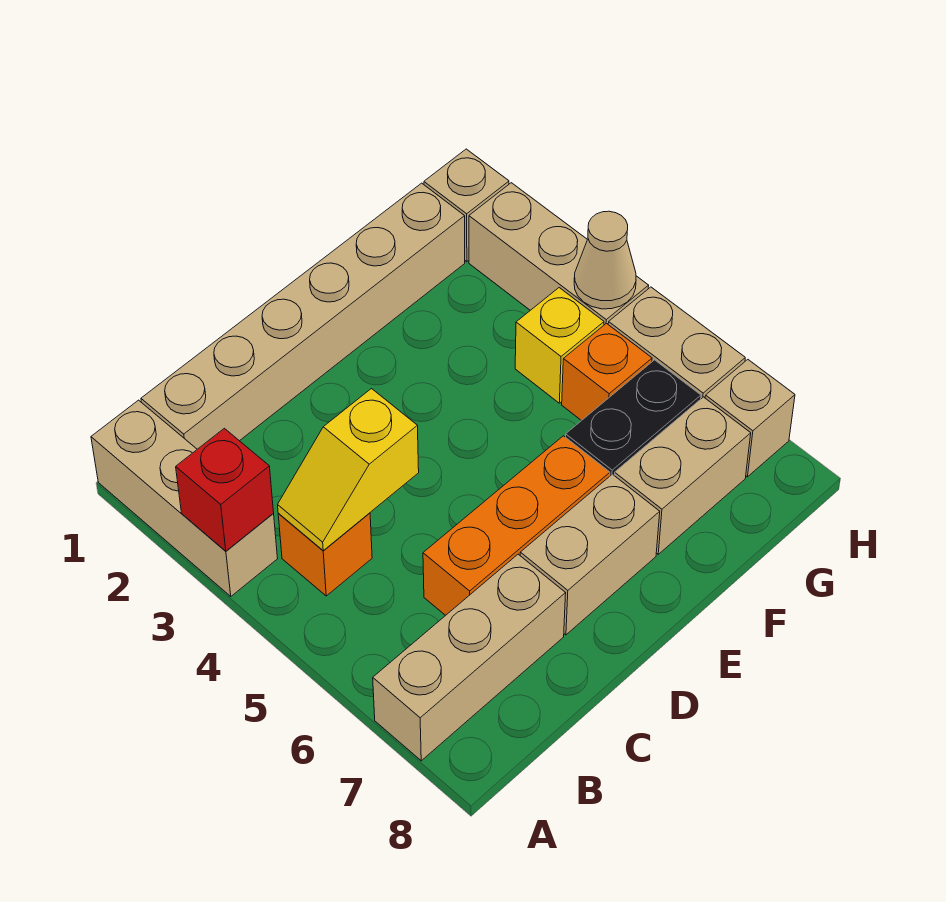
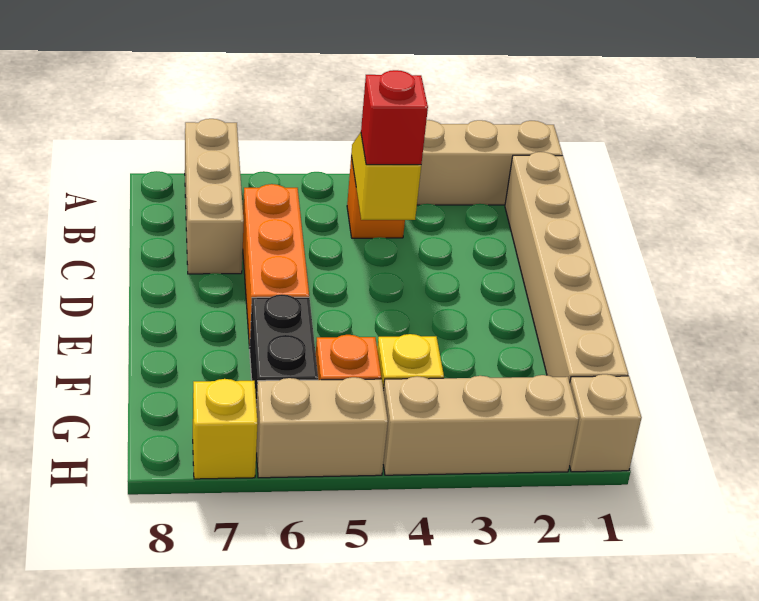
red 1x1 brick [176,428,274,551] -> red 1x1 brick moved to [361,70,428,165]
tan 1x2 brick [520,474,660,635] -> none
tan 1x2 brick [614,397,751,554] -> none
tan 1x1 cone [574,211,636,309] -> none
tan 1x1 brick [705,360,795,477] -> yellow 1x1 brick [193,379,258,479]

